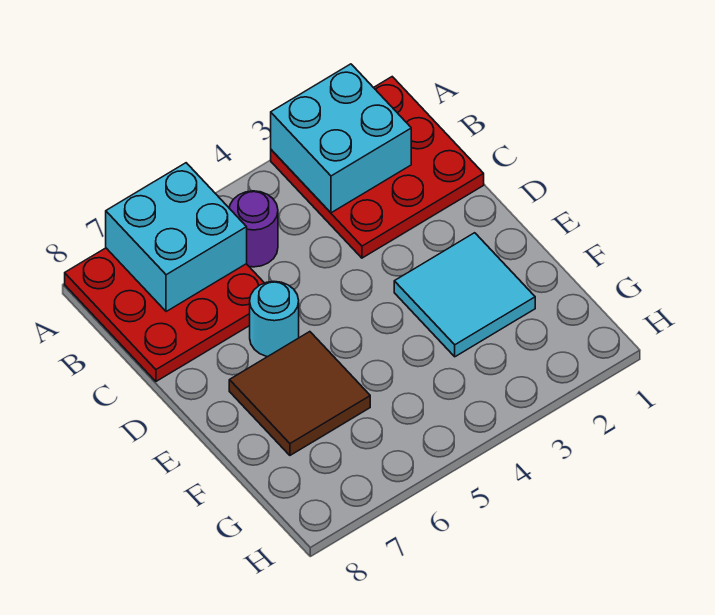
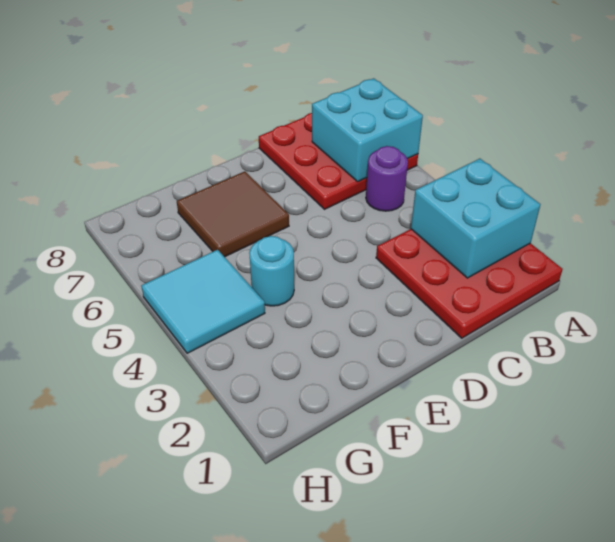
cyan 1x1 round brick [250,281,299,357] -> cyan 1x1 round brick moved to [249,236,294,306]
cyan 2x2 tile [394,233,535,357] -> cyan 2x2 tile moved to [141,250,265,353]

